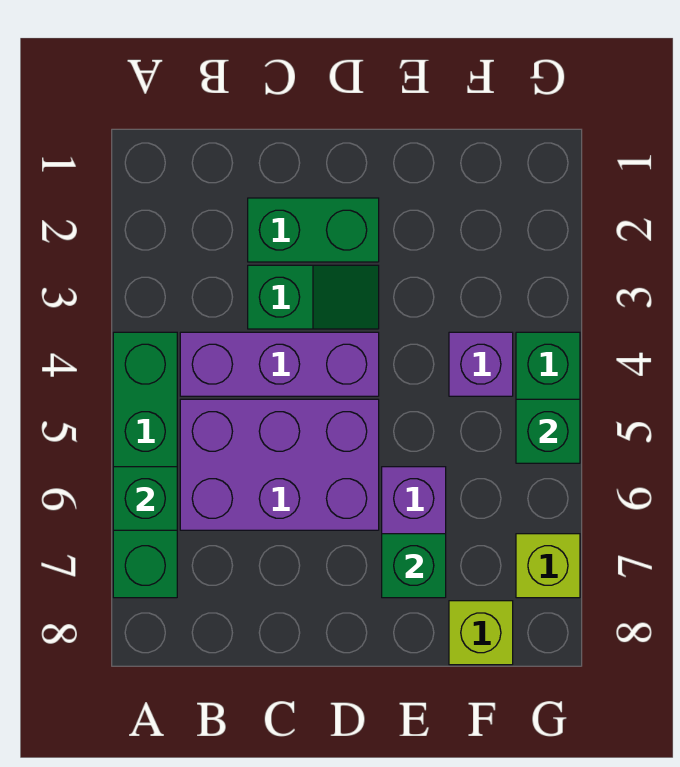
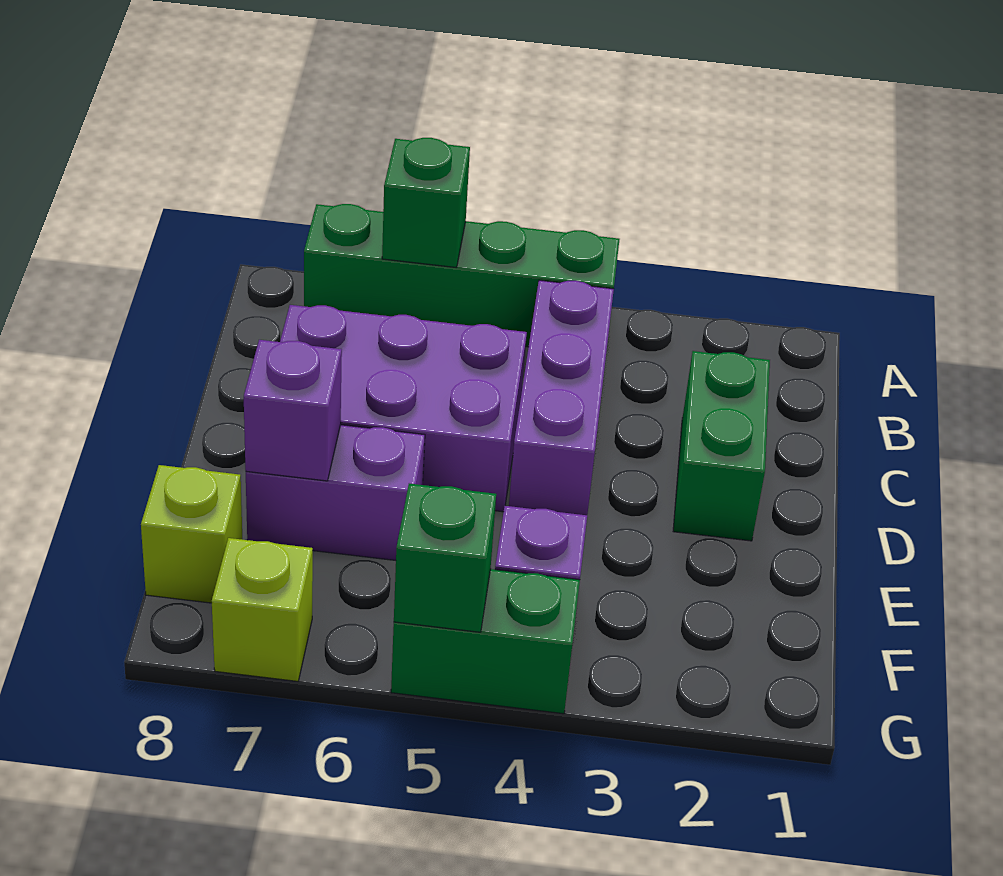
purple 2x3 brick [180,399,379,530] -> purple 2x3 brick turned to [280,305,527,512]
green 1x2 slope [248,265,379,329] -> none
green 1x1 brick [382,534,446,598] -> purple 1x1 brick [244,340,342,481]

